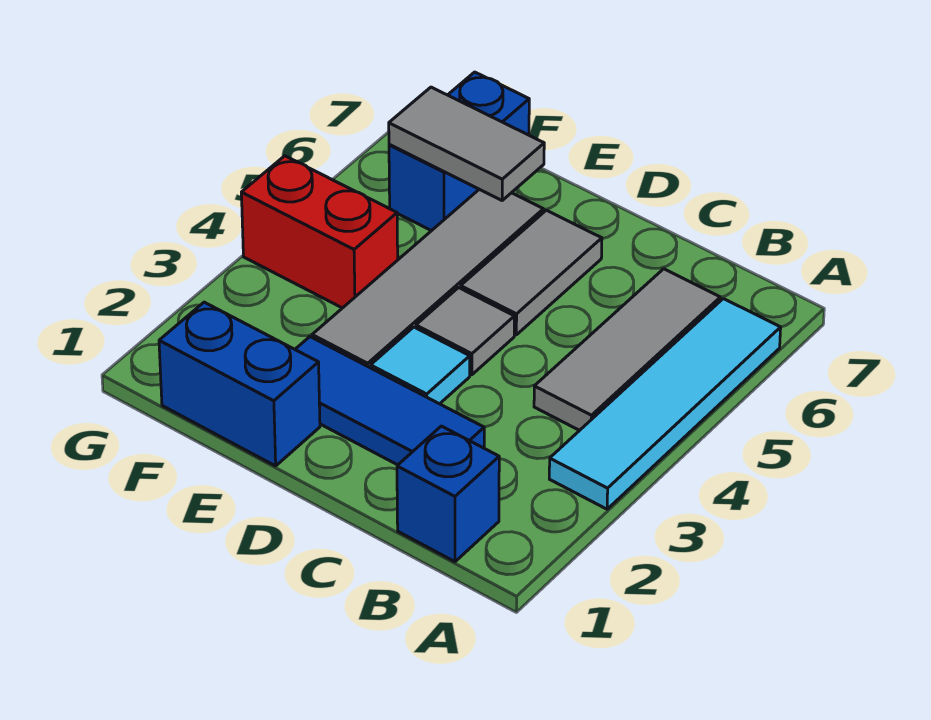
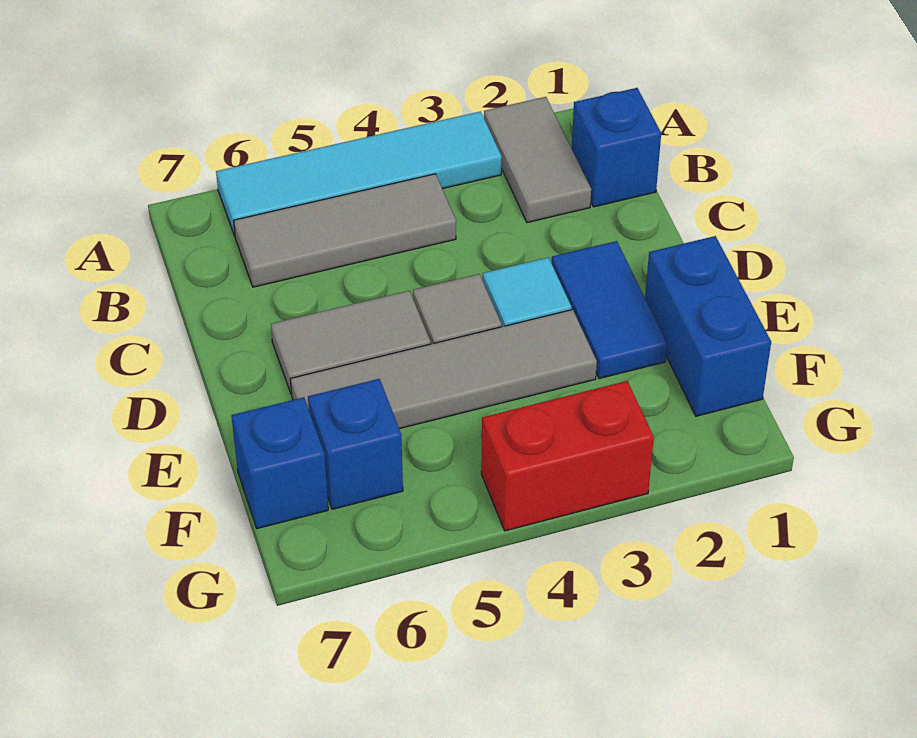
blue 1x3 tile [295,337,484,465] -> blue 1x2 tile [552,241,667,379]
grey 1x2 tile [389,87,544,200] -> grey 1x2 tile moved to [484,97,591,223]
red 1x2 brick [241,156,398,308] -> red 1x2 brick turned to [481,381,654,531]

